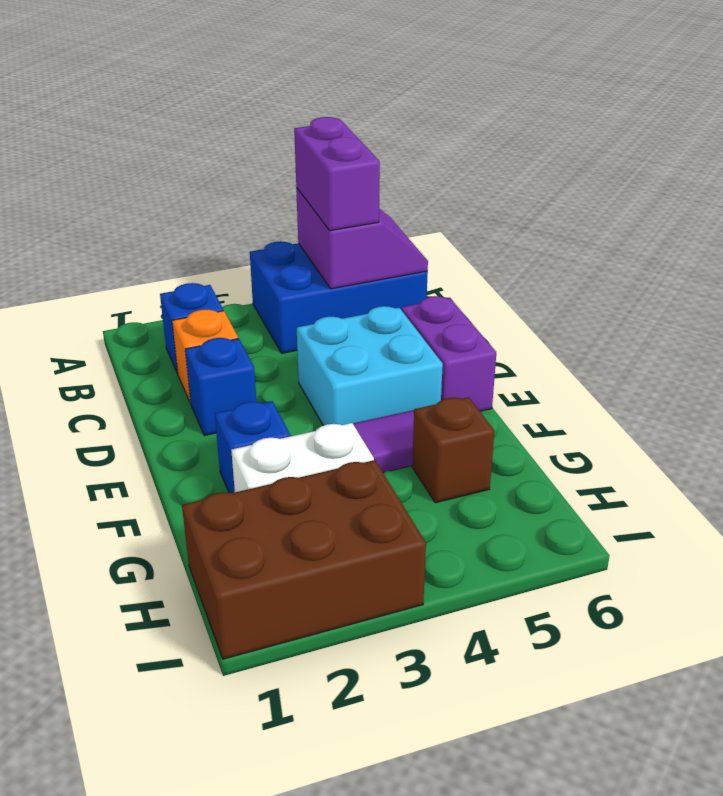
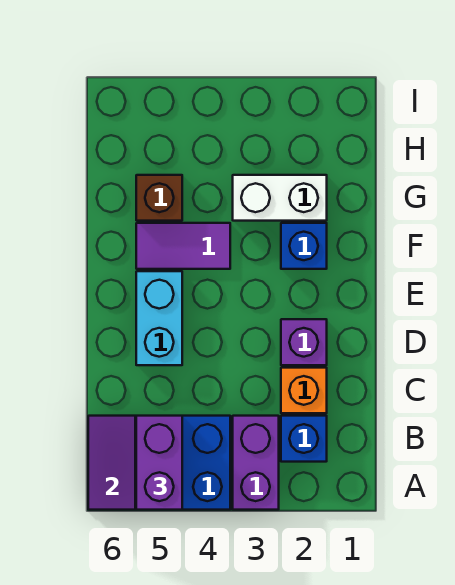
blue 1x1 brick [185,338,256,436] -> purple 1x1 brick [281,319,327,365]
cyan 2x2 brick [297,306,443,426] -> cyan 1x2 brick [136,271,182,365]
purple 1x2 brick [402,296,496,411] -> purple 1x2 brick moved to [233,416,279,510]
brown 2x3 brick [182,460,426,659] -> none

